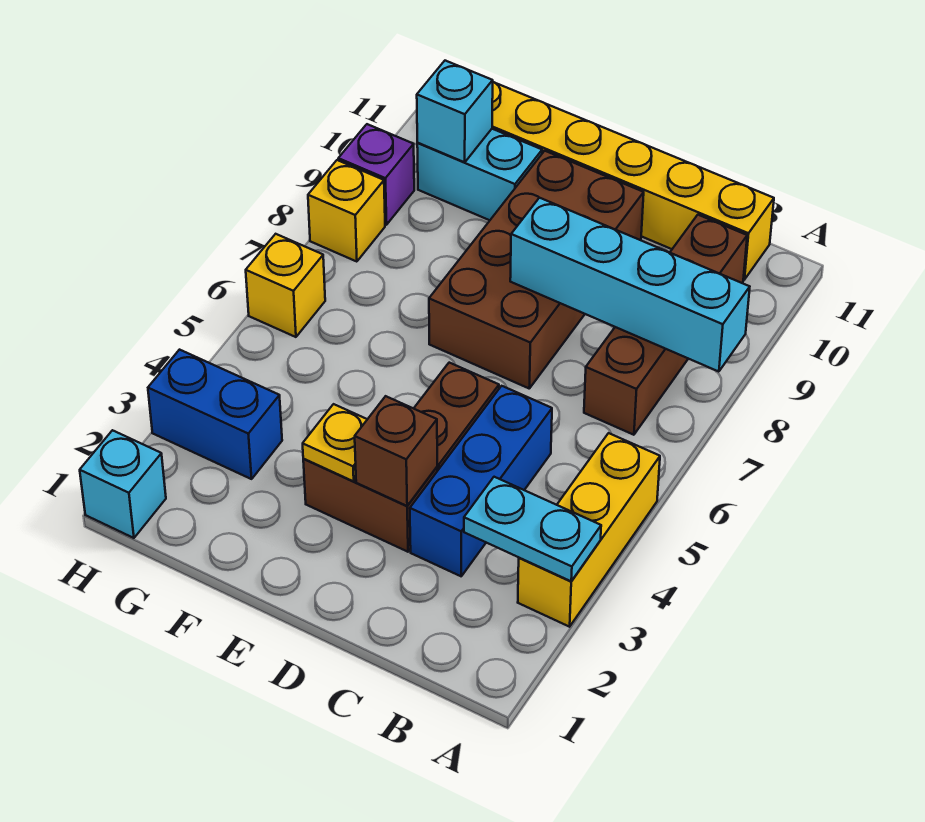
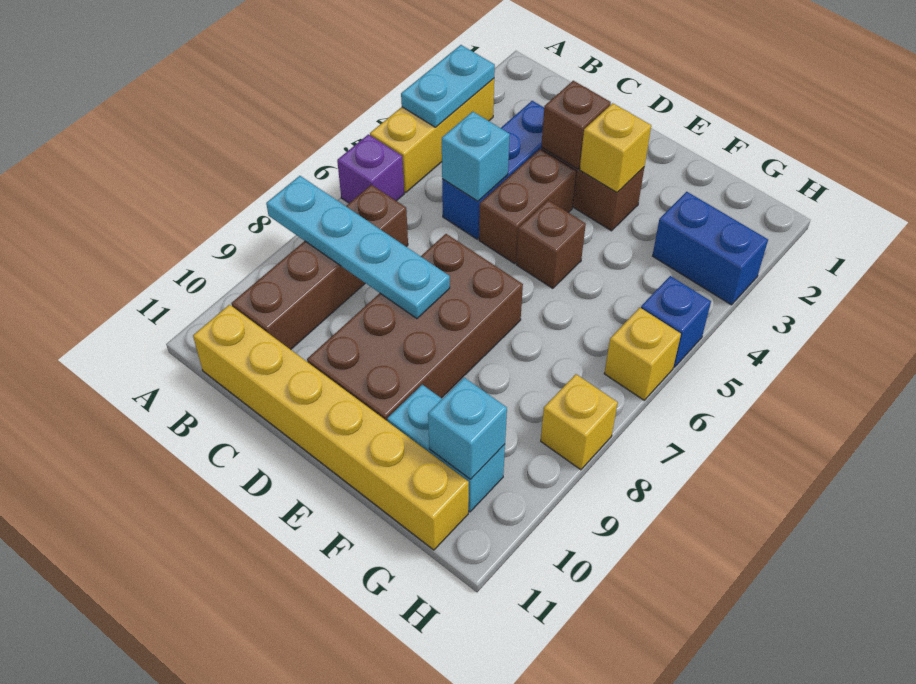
cyan 1x2 plate [464,477,601,581] -> cyan 1x2 plate turned to [401,45,495,127]
cyan 1x4 brick [510,198,750,372] -> cyan 1x4 plate [266,176,450,319]
yellow 1x1 plate [303,404,367,481] -> yellow 1x1 brick [580,103,651,192]
none -> brown 1x1 brick [516,200,586,288]
cyan 1x1 brick [80,430,166,538] -> cyan 1x1 brick moved to [442,111,510,201]
none -> blue 1x1 brick [641,276,711,367]
purple 1x1 brick [338,124,414,225] -> purple 1x1 brick moved to [337,134,404,203]

